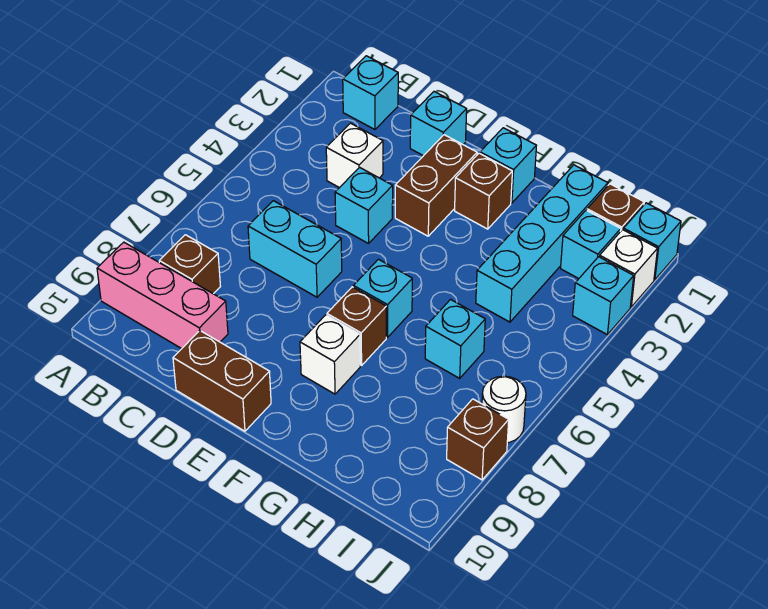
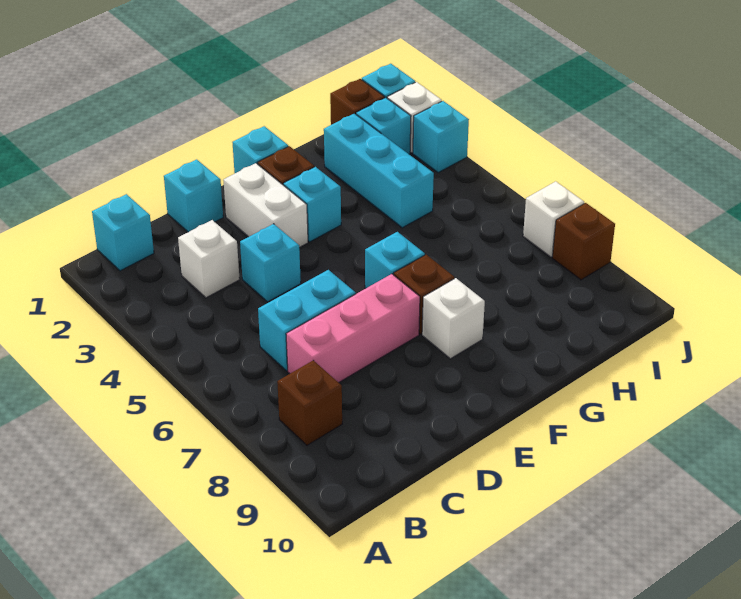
pink 1x3 brick [97,242,228,349] -> pink 1x3 brick moved to [286,274,420,383]
brown 1x2 brick [173,331,271,431] -> none
brown 1x2 brick [395,135,477,236] -> white 1x2 brick [223,163,308,248]
cyan 1x4 brick [476,165,608,322] -> cyan 1x3 brick [324,113,434,228]
cyan 1x1 brick [425,300,485,378] -> cyan 1x1 brick moved to [283,167,341,242]
white 1x1 round brick [482,376,526,443] -> white 1x1 brick [523,181,584,257]

